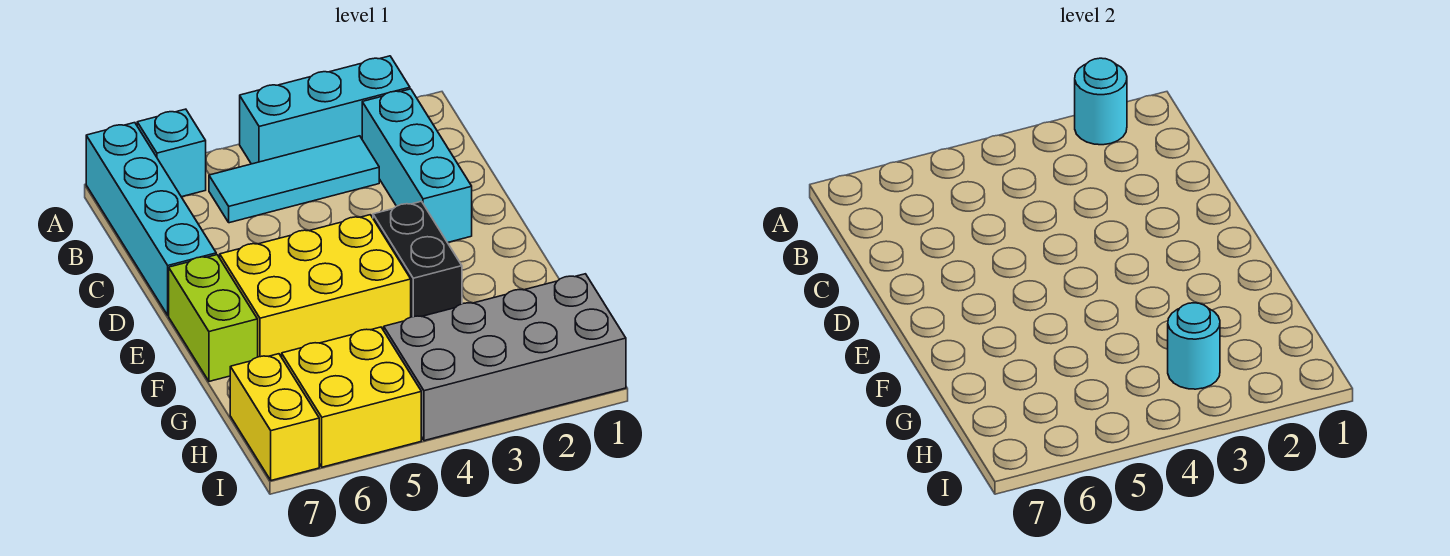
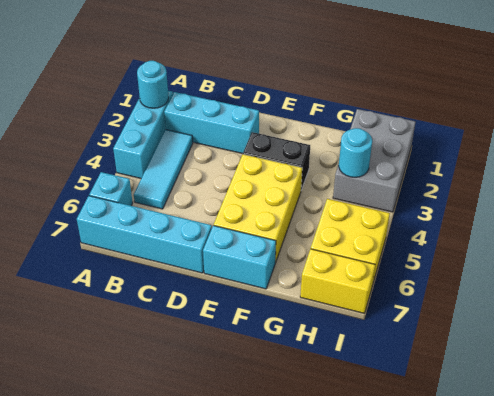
lime 1x2 brick [169,255,258,381] -> cyan 1x2 brick [203,225,276,289]
grey 2x4 brick [384,274,626,441] -> grey 2x3 brick [333,109,415,212]

